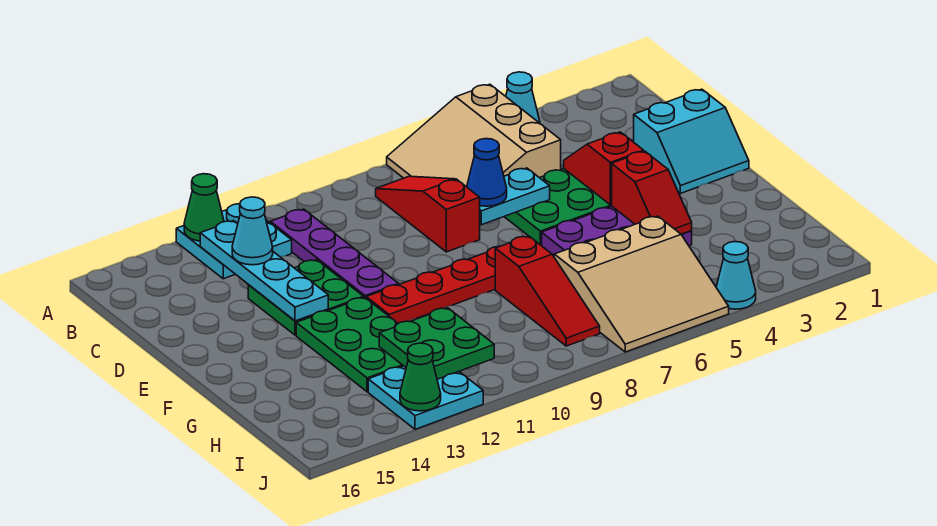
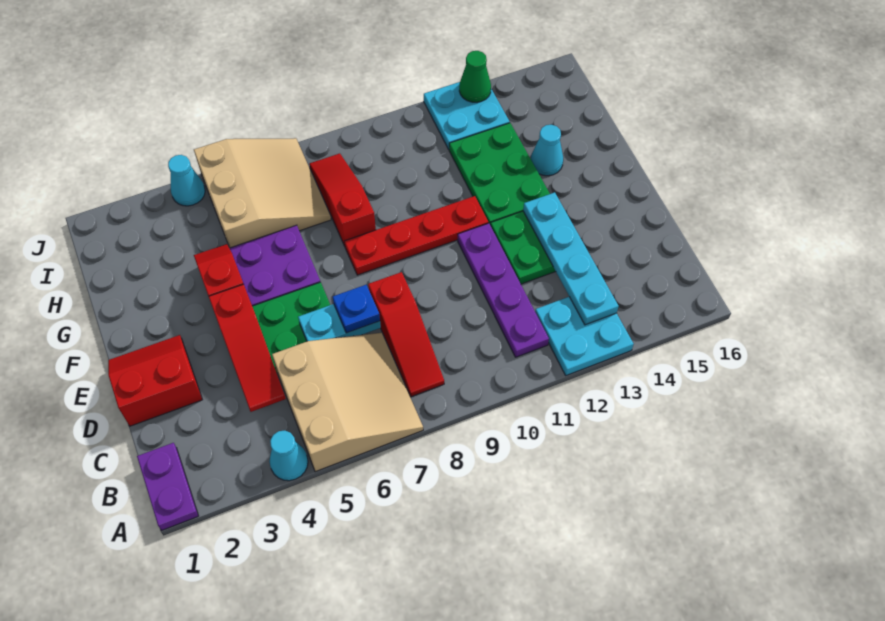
none -> purple 1x2 plate [137,443,198,531]
green 1x1 cone [184,174,224,241] -> none
cyan 1x1 cone [232,197,273,265] -> cyan 1x1 cone moved to [531,125,563,176]
cyan 2x2 slope [634,89,749,193] -> red 2x2 slope [108,335,202,426]
red 1x2 slope [564,132,644,205] -> red 1x3 slope [209,284,286,412]
blue 1x1 cone [467,139,507,206] -> blue 1x1 plate [333,285,380,333]
tan 3x3 slope [554,216,729,352] -> tan 3x3 slope turned to [194,138,331,248]
green 2x2 plate [379,308,494,379] -> none

